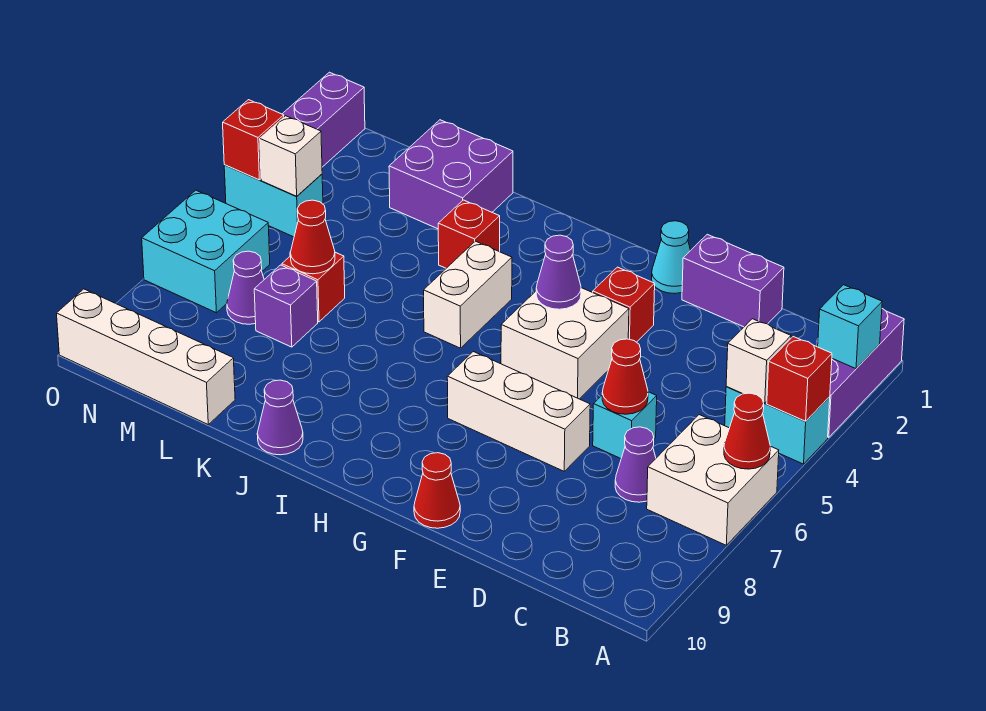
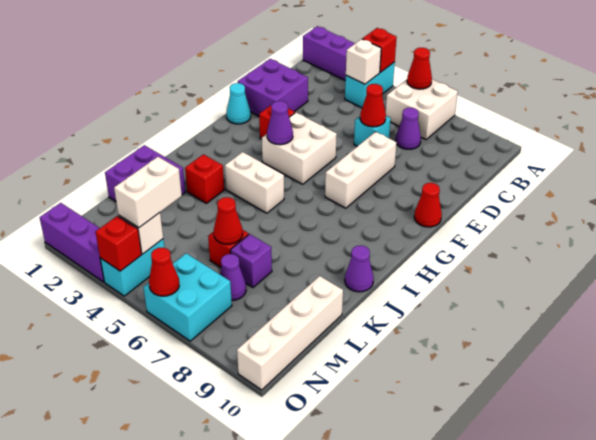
cyan 1x1 brick [818,285,882,369] -> none
purple 1x2 brick [682,234,784,327] -> purple 2x2 brick [238,59,308,116]
none -> white 1x2 brick [114,157,182,228]
none -> red 1x1 cone [149,248,179,296]

